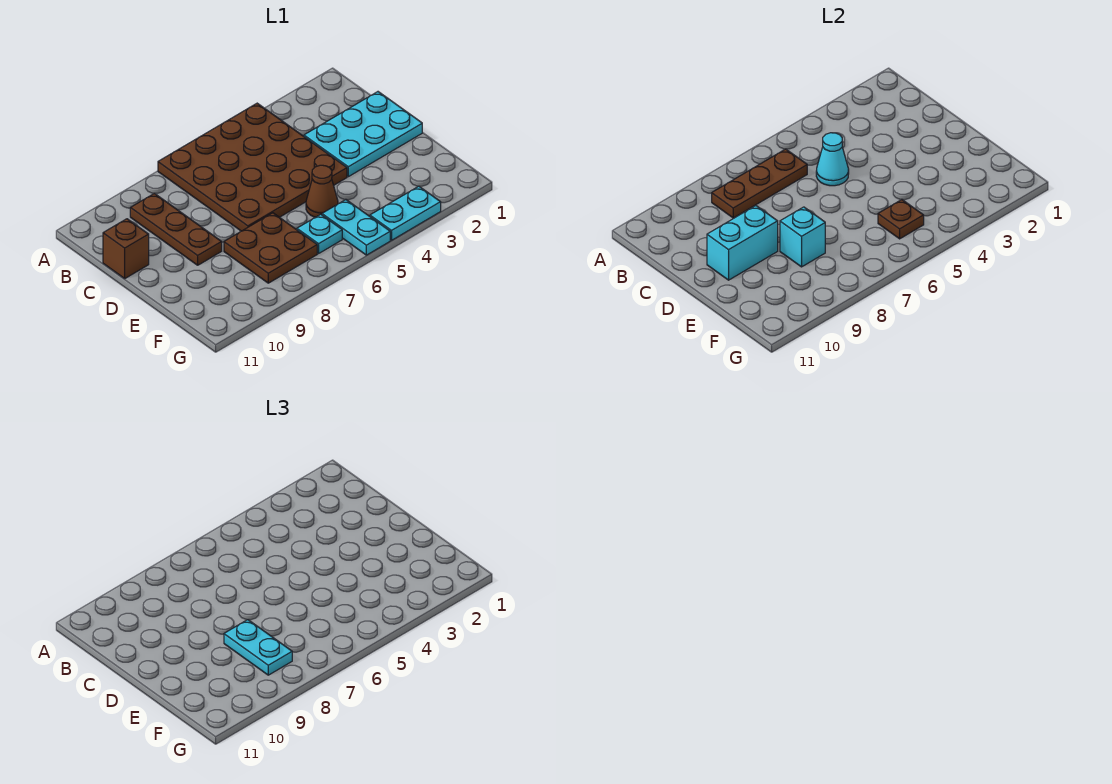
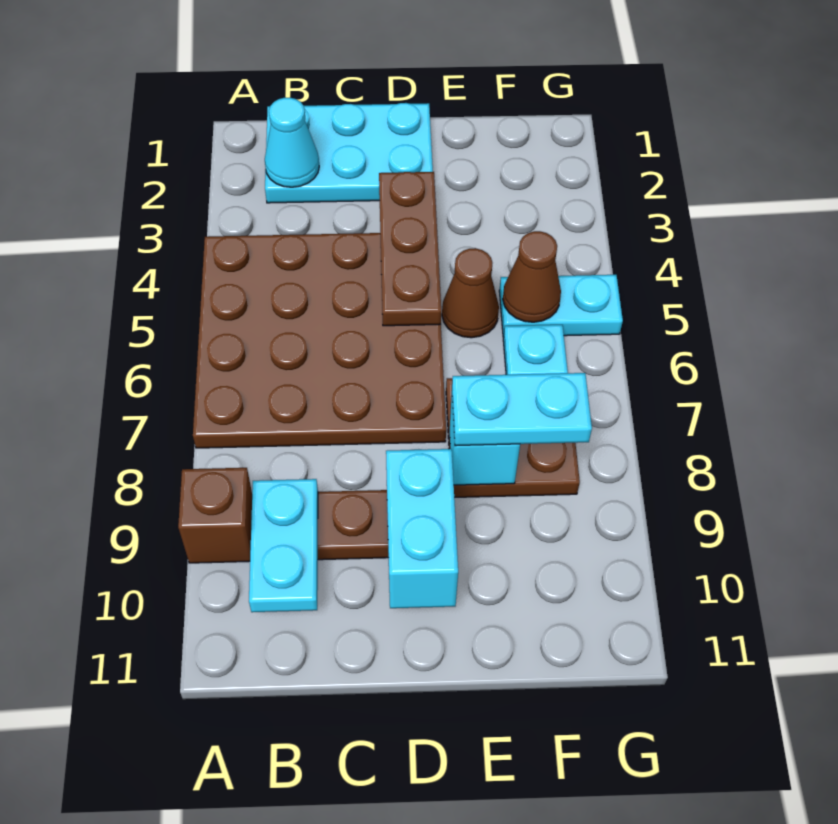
brown 1x3 plate [712,149,807,218] -> brown 1x3 plate moved to [379,172,441,326]
cyan 2x3 plate [304,92,422,177] -> cyan 2x3 plate turned to [265,103,433,203]
cyan 1x1 cone [816,133,849,186] -> cyan 1x1 cone moved to [265,98,319,187]
brown 1x1 brick [103,219,149,278] -> brown 1x1 brick moved to [178,467,252,563]
brown 1x1 plate [878,200,924,239] -> brown 1x1 cone [503,231,561,322]
cyan 1x2 plate [370,186,441,240] -> cyan 1x2 plate moved to [249,479,318,612]

